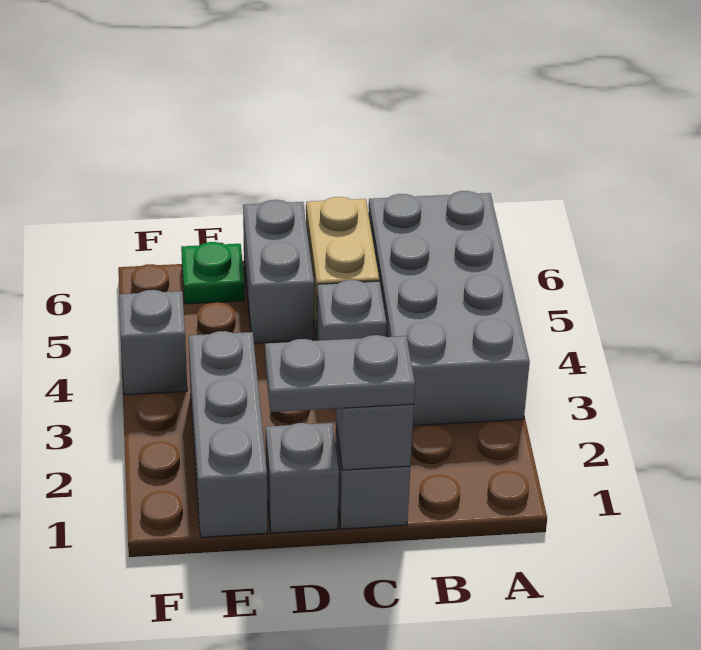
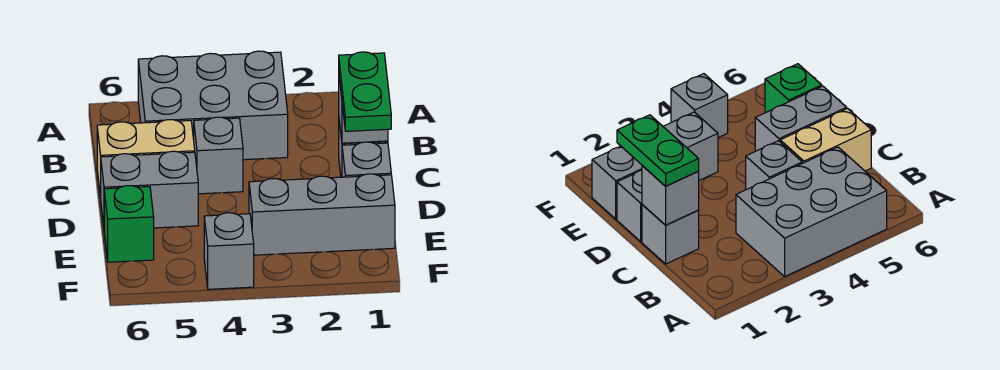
grey 2x4 brick [368,191,530,426] -> grey 2x3 brick [138,51,288,160]
grey 1x2 plate [265,335,415,412] -> green 1x2 plate [339,52,391,131]
green 1x1 plate [181,242,245,304] -> green 1x1 brick [104,186,154,262]

